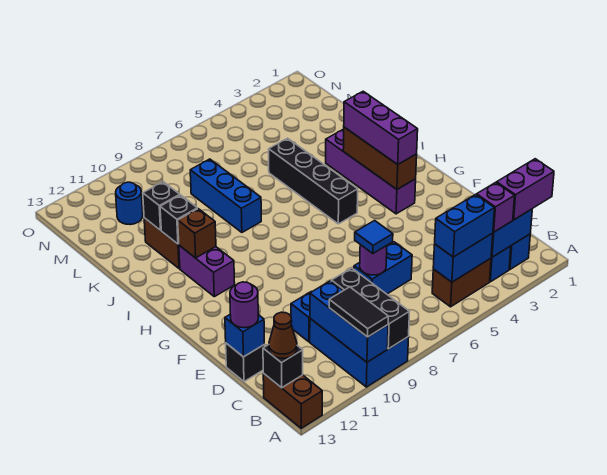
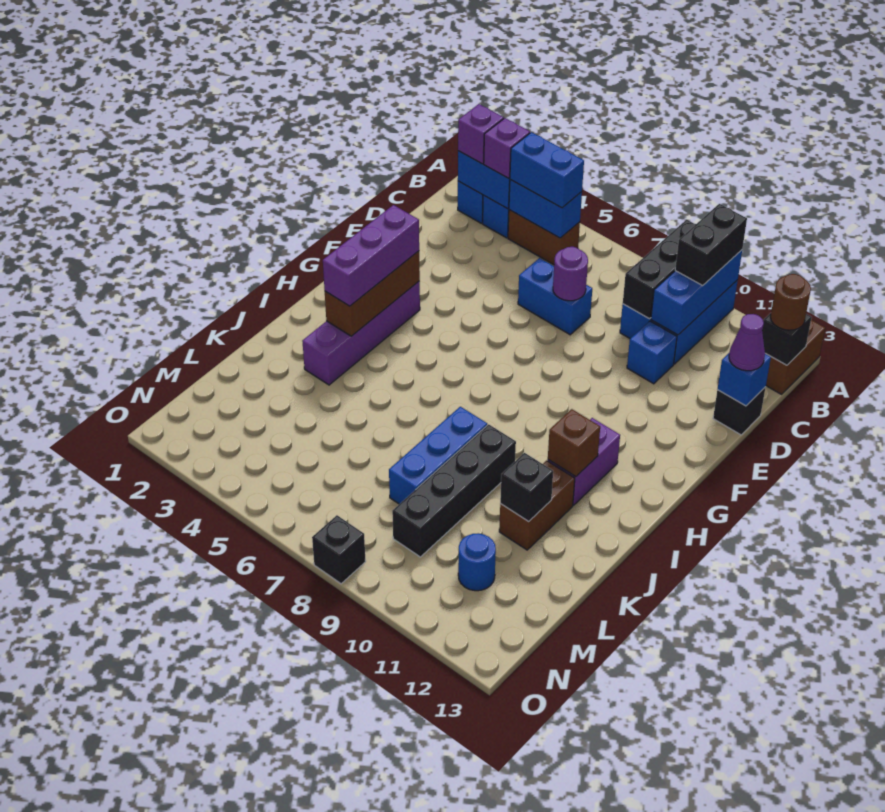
black 1x2 tile [329,287,388,337] -> black 1x2 brick [675,204,747,286]
purple 1x2 brick [497,159,554,220] -> purple 1x1 brick [458,104,504,164]
brown 1x1 cone [269,312,297,358] -> brown 1x1 round brick [770,274,811,330]
blue 1x1 tile [355,221,393,254] -> none
purple 1x1 round brick [230,282,258,328] -> purple 1x1 cone [729,314,765,371]
black 1x4 brick [269,138,358,224] -> black 1x4 brick moved to [392,424,516,557]
black 1x1 brick [160,195,197,244] -> black 1x1 brick moved to [312,515,366,584]

